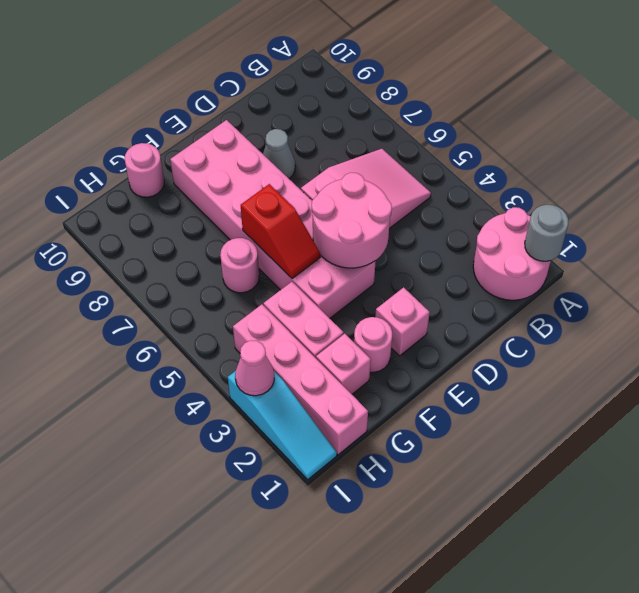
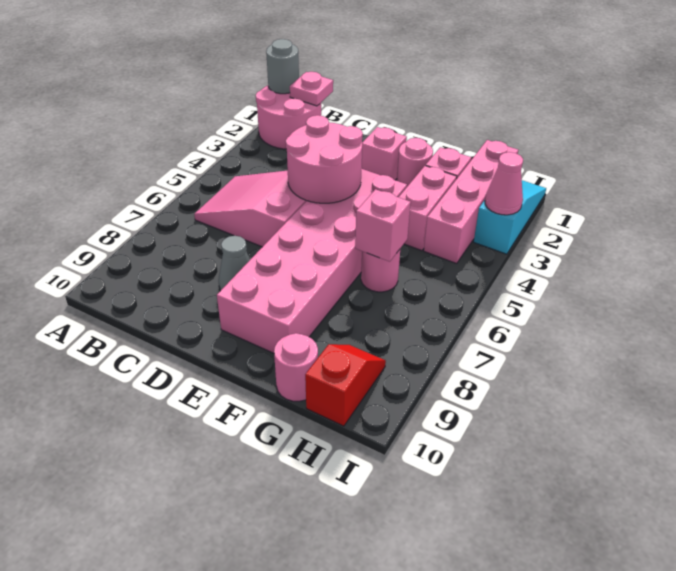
none -> pink 1x1 plate [290,72,333,106]
red 1x2 slope [241,184,320,279] -> red 1x2 slope moved to [305,344,386,426]
none -> pink 1x1 brick [355,189,411,262]

